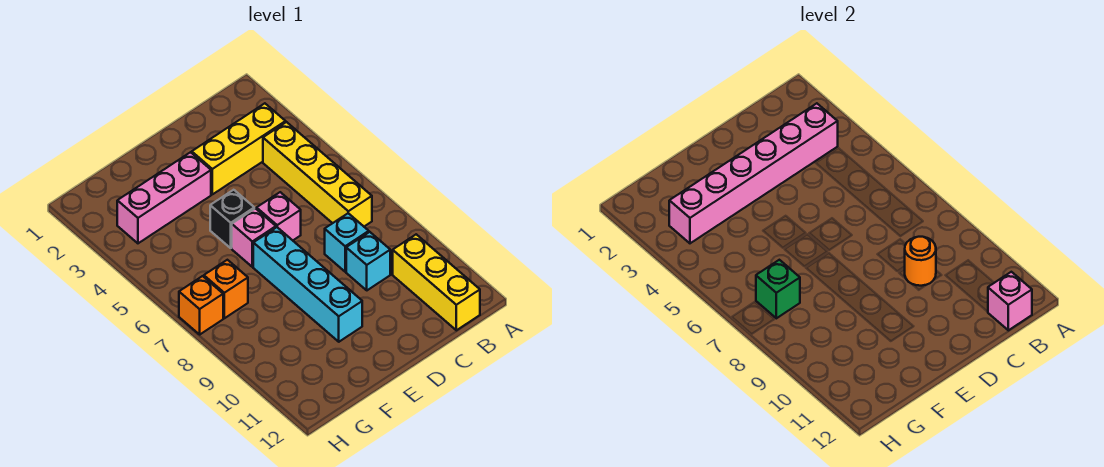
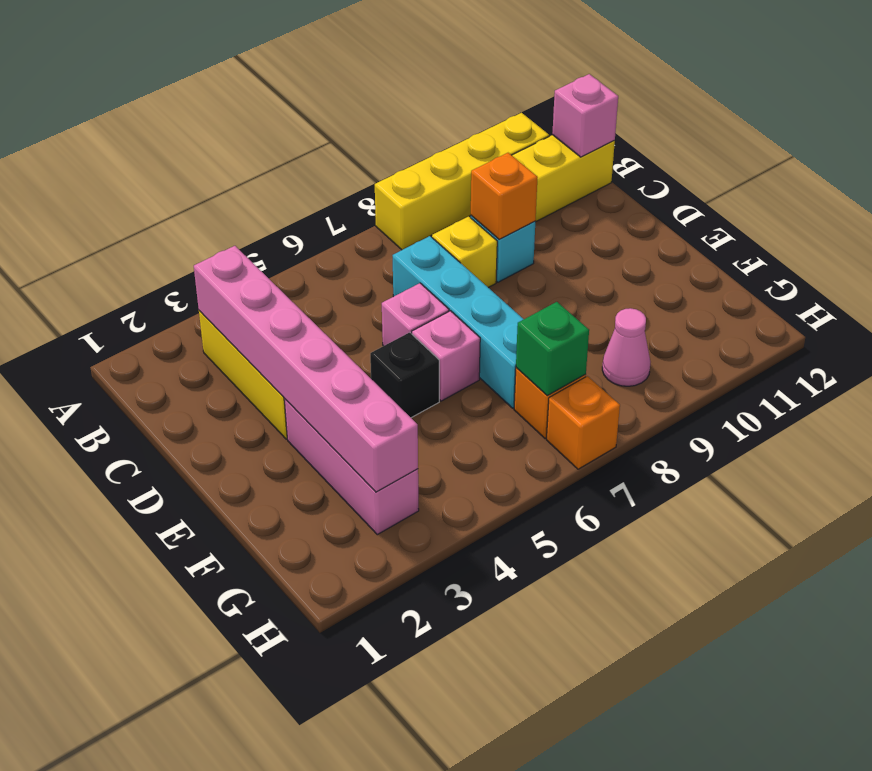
yellow 1x4 brick [263,122,372,226] -> yellow 1x4 brick moved to [375,113,549,250]
cyan 1x1 brick [325,213,369,272] -> yellow 1x1 brick [432,216,497,288]
orange 1x1 round brick [904,237,936,286] -> orange 1x1 brick [471,153,538,239]
cyan 1x4 brick [253,227,362,342] -> cyan 1x4 brick turned to [393,236,524,408]
none -> pink 1x1 cone [602,308,651,386]

